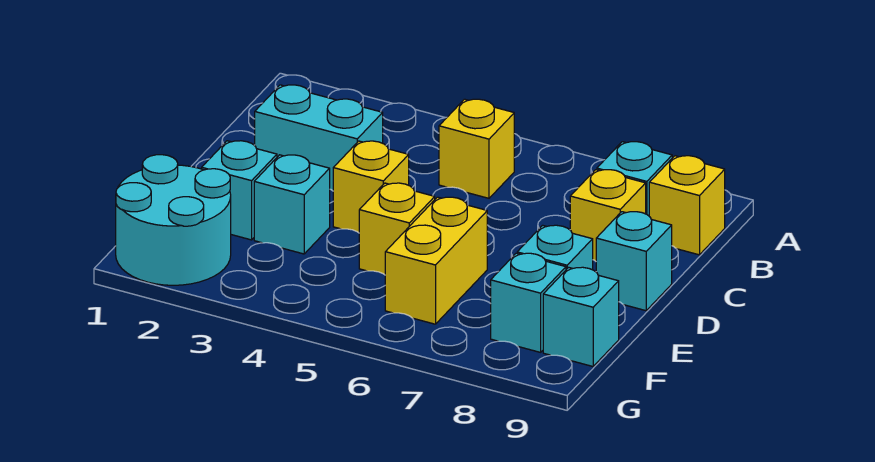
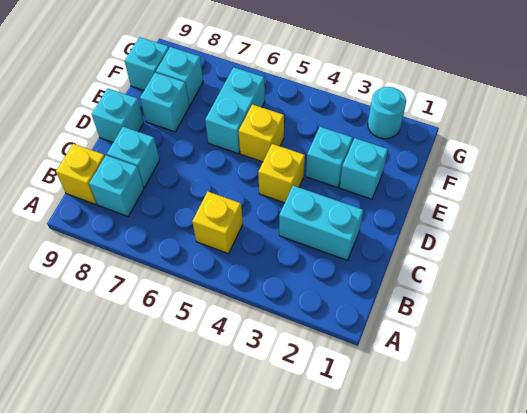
yellow 1x1 brick [570,170,646,261] -> cyan 1x1 brick [107,127,160,187]
yellow 1x2 brick [385,197,487,324] -> cyan 1x2 brick [205,67,265,154]
cyan 2x2 round brick [116,155,231,285] -> cyan 1x1 round brick [368,87,406,139]

